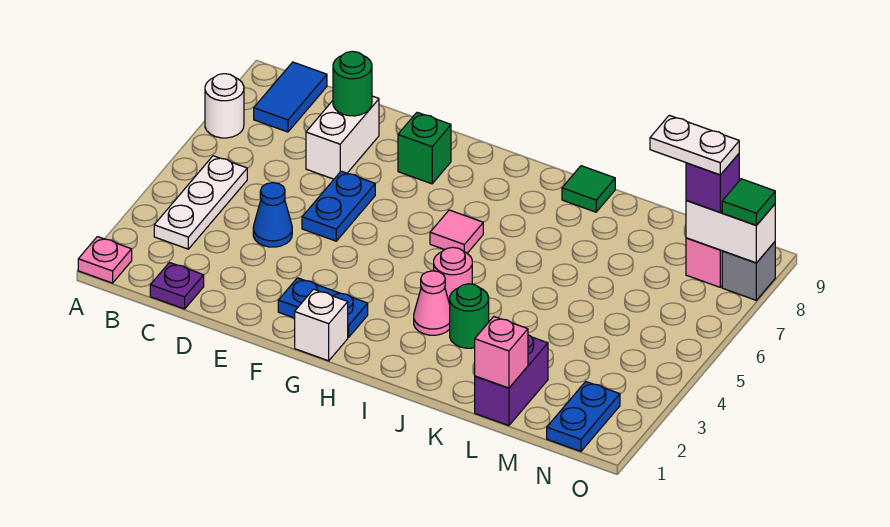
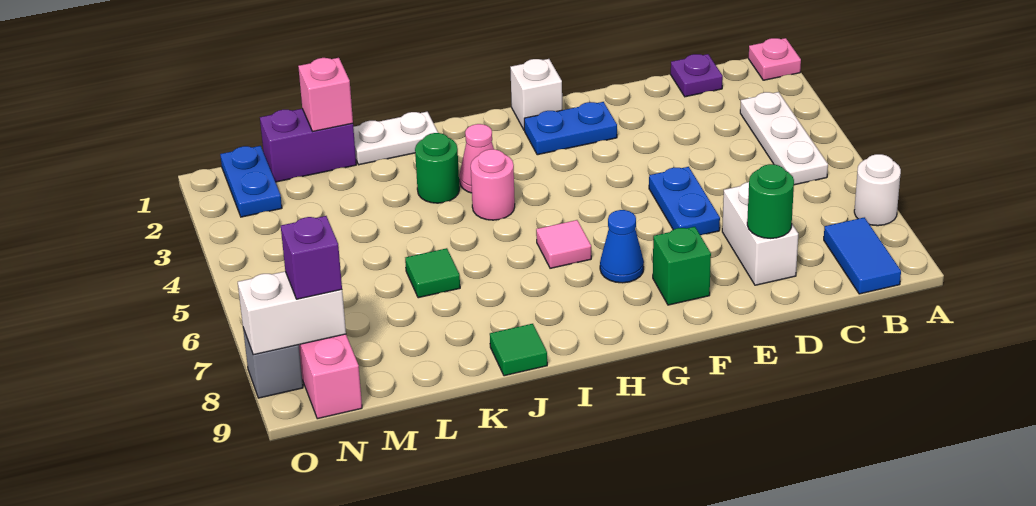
blue 1x1 cone [253,183,292,247] -> blue 1x1 cone moved to [600,210,644,283]
purple 1x2 brick [475,335,548,426] -> purple 1x2 brick turned to [260,109,356,182]
white 1x2 plate [650,115,739,175] -> white 1x2 plate moved to [353,112,438,165]
green 1x1 tile [722,179,775,225] -> green 1x1 tile moved to [405,248,460,298]

